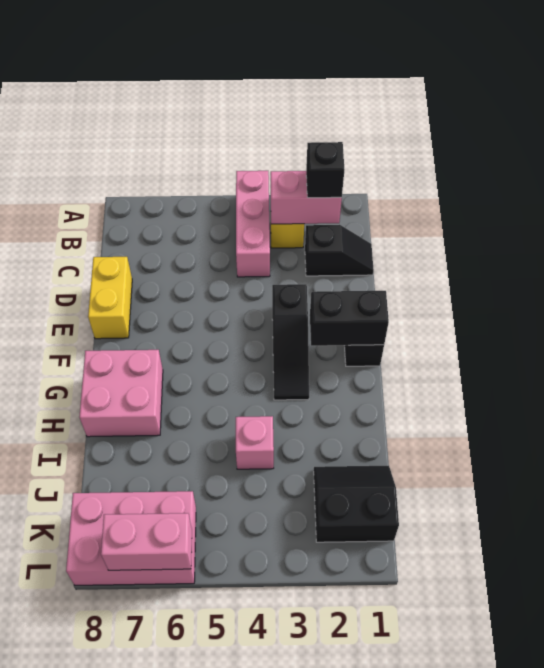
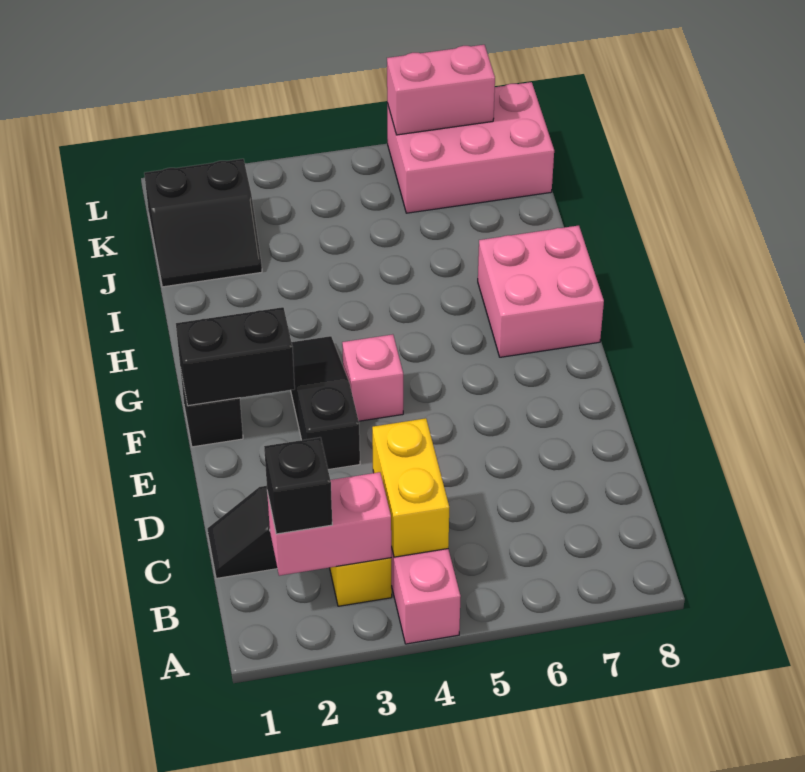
yellow 1x2 brick [88,257,132,339] -> yellow 1x2 brick moved to [372,418,449,557]
pink 1x1 brick [236,416,274,469] -> pink 1x1 brick moved to [342,334,403,421]

